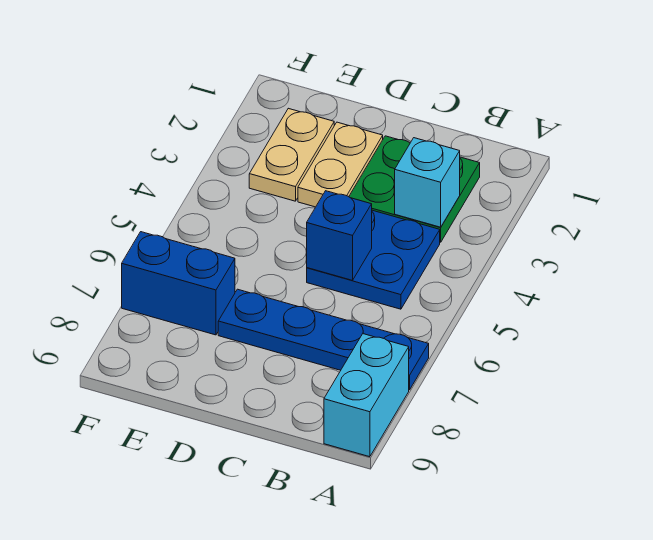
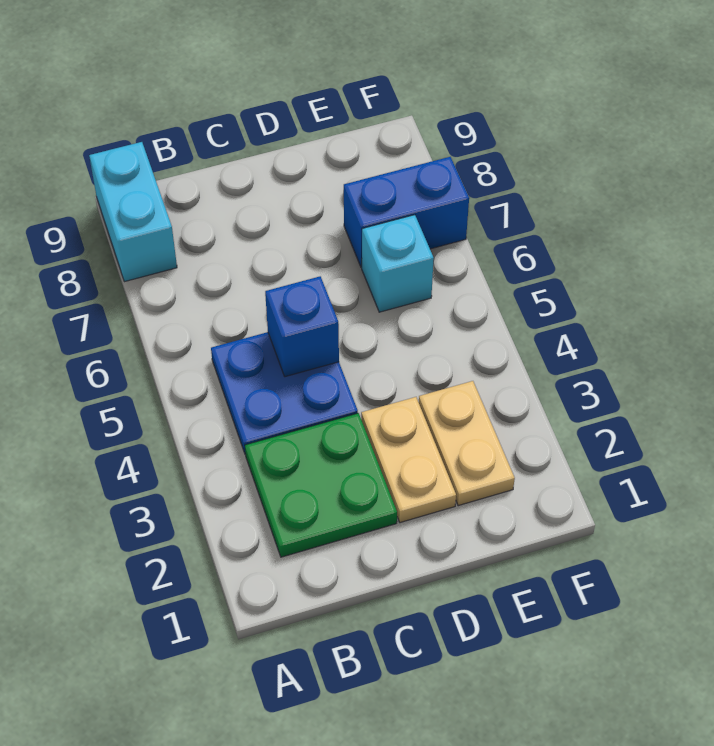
blue 1x4 plate [218,289,429,390] -> none
cyan 1x1 brick [395,138,460,227] -> cyan 1x1 brick moved to [362,215,434,312]

